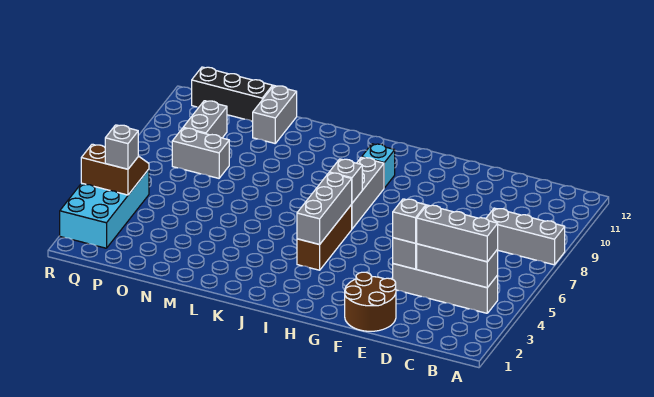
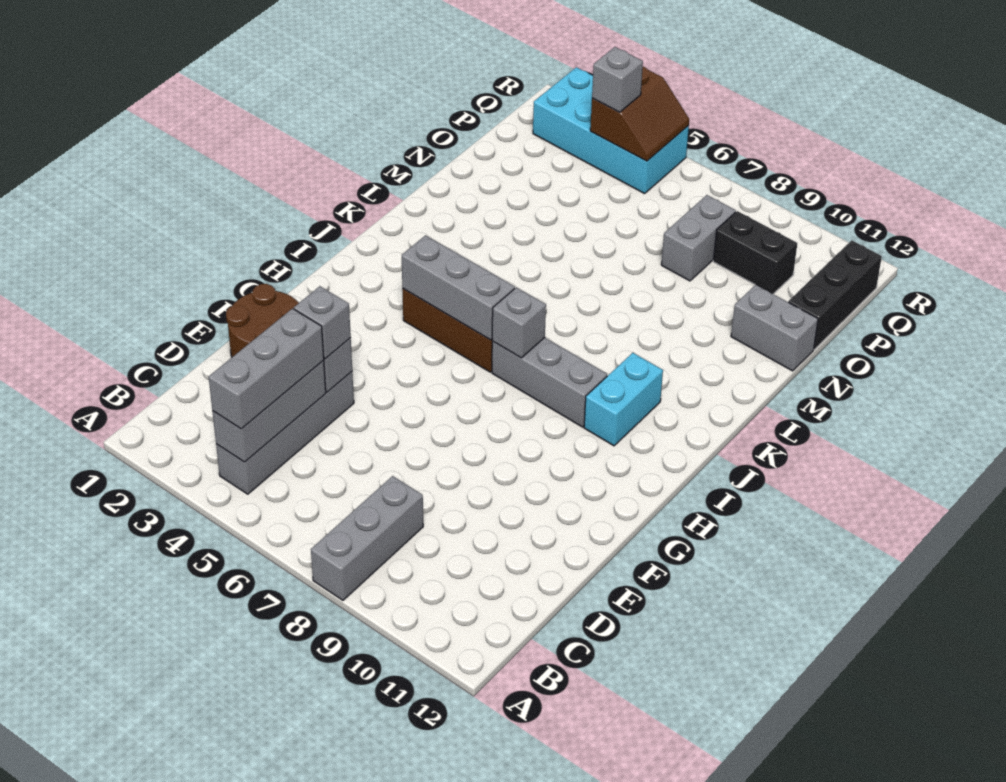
cyan 1x1 brick [362,144,395,188] -> cyan 1x2 brick [584,353,663,446]
grey 1x2 brick [183,101,227,138] -> black 1x2 brick [713,211,797,294]

